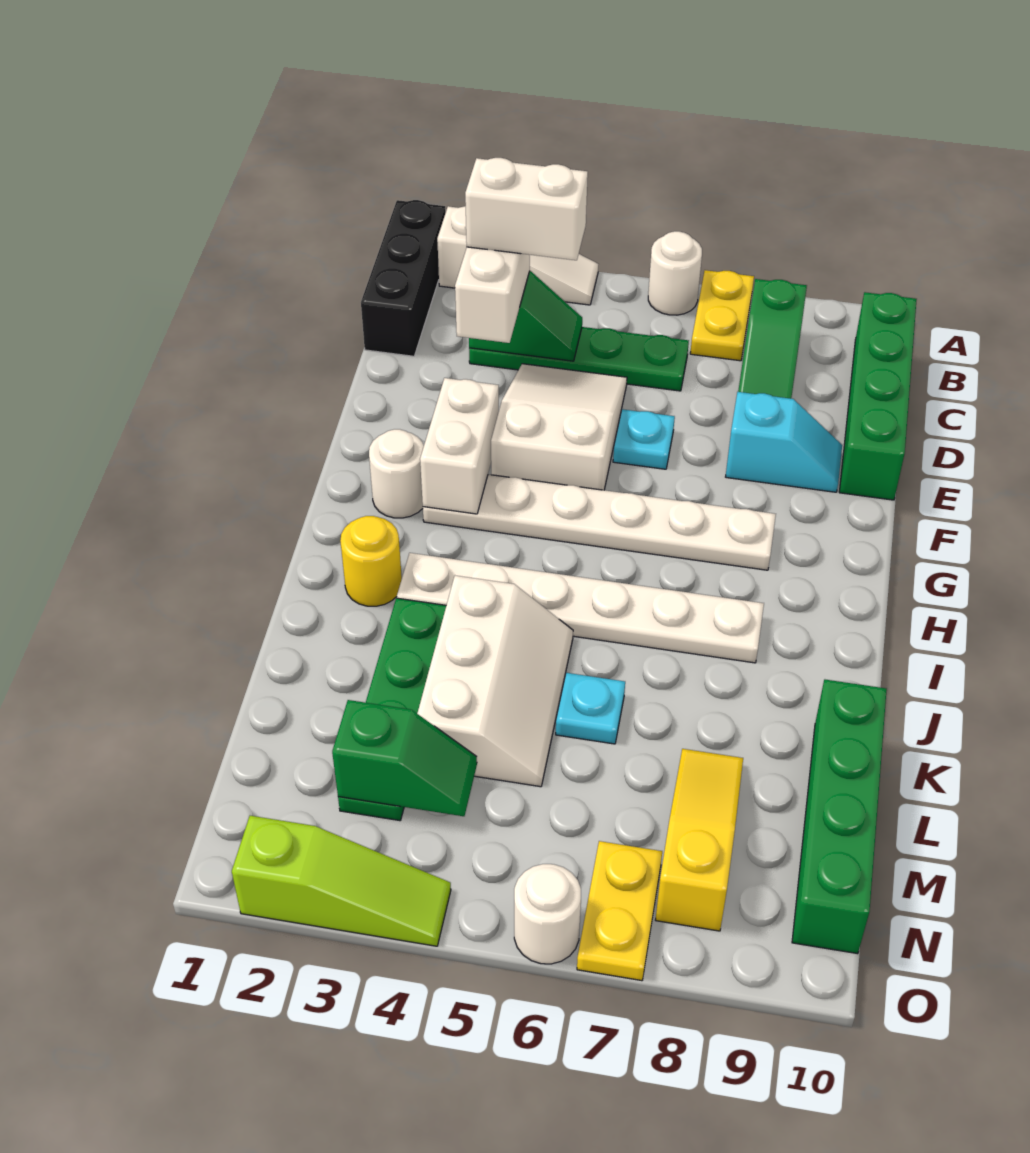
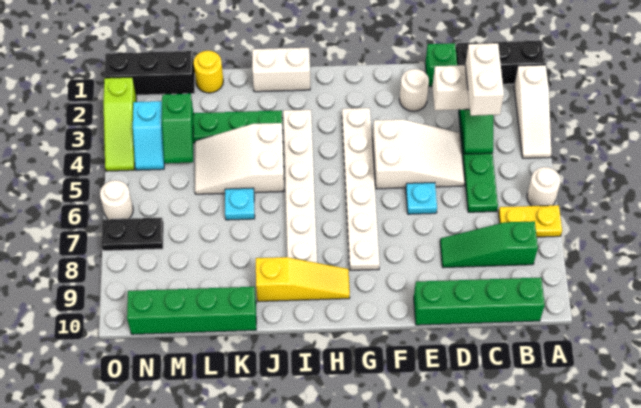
none -> green 1x1 brick [425,43,457,87]
cyan 1x2 slope [726,392,842,492] -> cyan 1x2 slope moved to [133,101,164,170]
white 1x2 brick [420,378,499,514] -> white 1x2 brick moved to [252,48,310,92]
white 1x1 round brick [369,429,424,518] -> white 1x1 round brick moved to [399,69,429,111]
yellow 1x1 round brick [340,516,402,606] -> yellow 1x1 round brick moved to [193,51,223,93]
white 2x3 slope [417,576,573,787] -> white 2x3 slope turned to [195,123,284,194]
yellow 1x3 slope [656,749,743,931] -> yellow 1x3 slope moved to [256,257,350,301]
none -> black 1x3 brick [105,51,195,95]
yellow 1x2 plate [577,841,662,981] -> black 1x2 plate [101,218,163,251]

